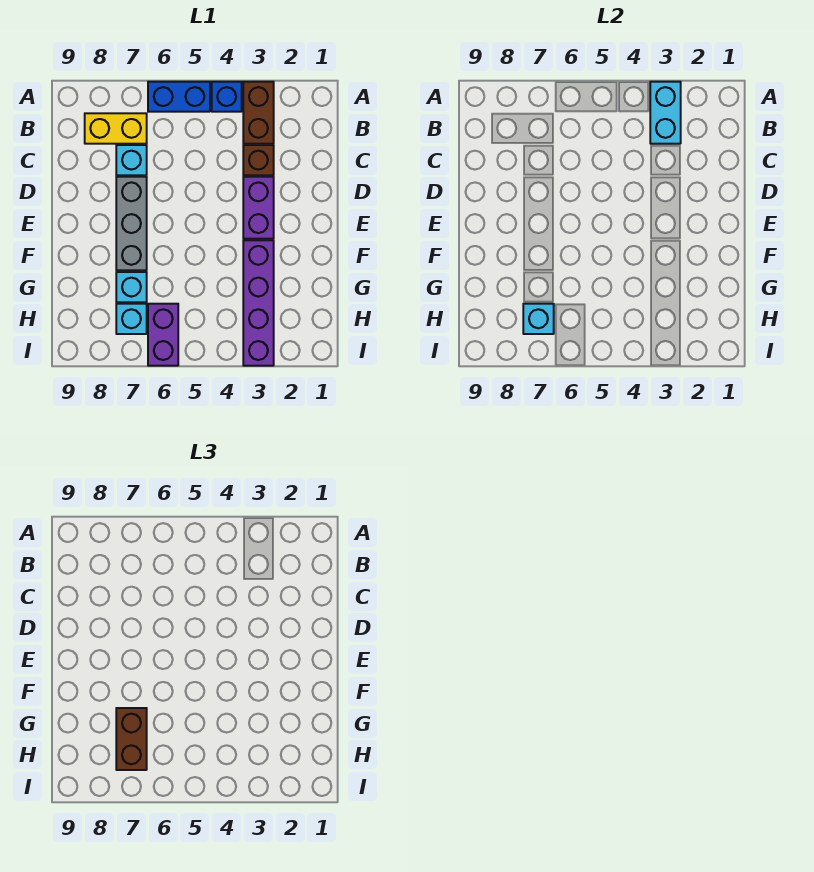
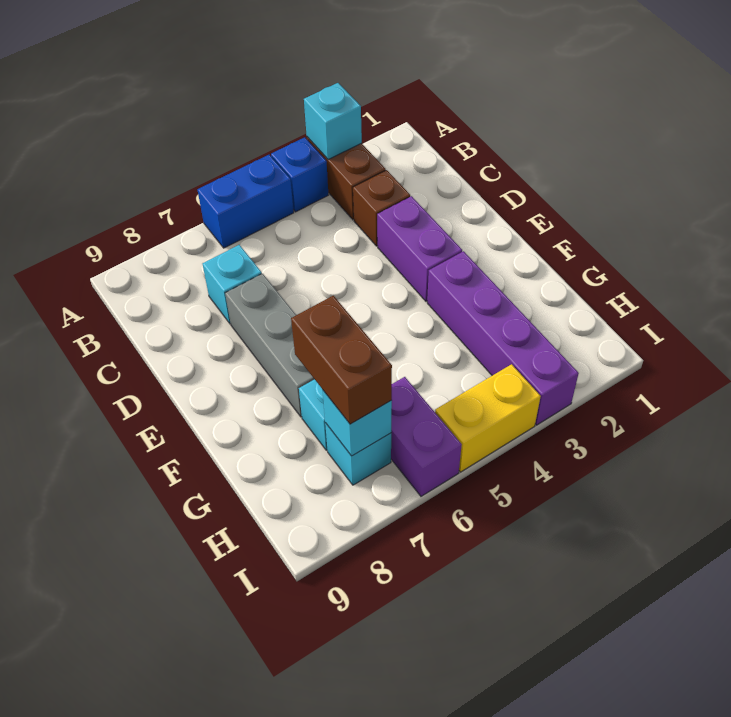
cyan 1x2 brick [650,82,681,144] -> cyan 1x1 brick [304,83,362,159]
yellow 1x2 brick [85,113,147,144] -> yellow 1x2 brick moved to [435,364,541,472]

